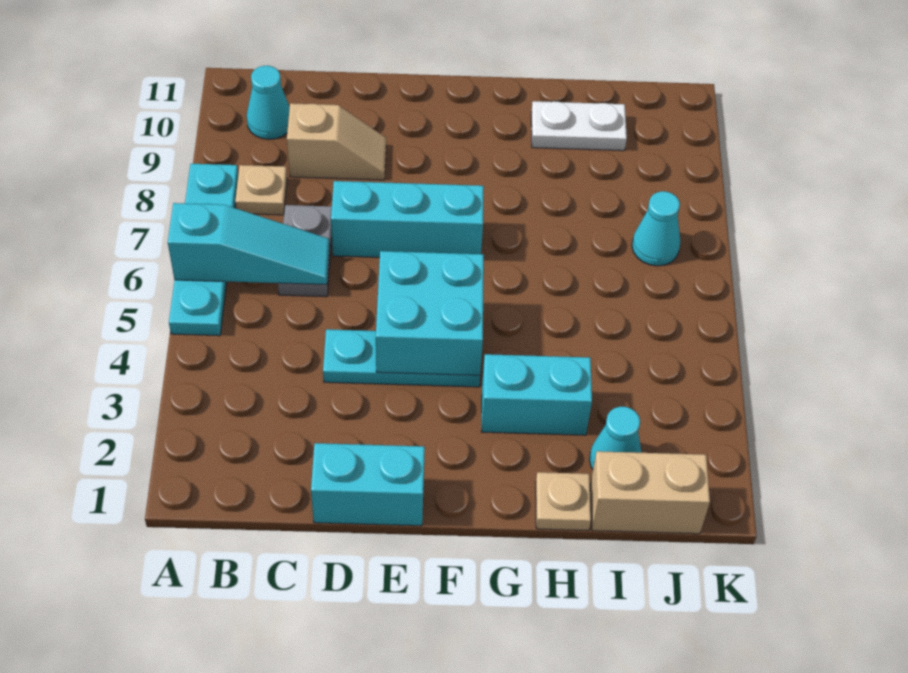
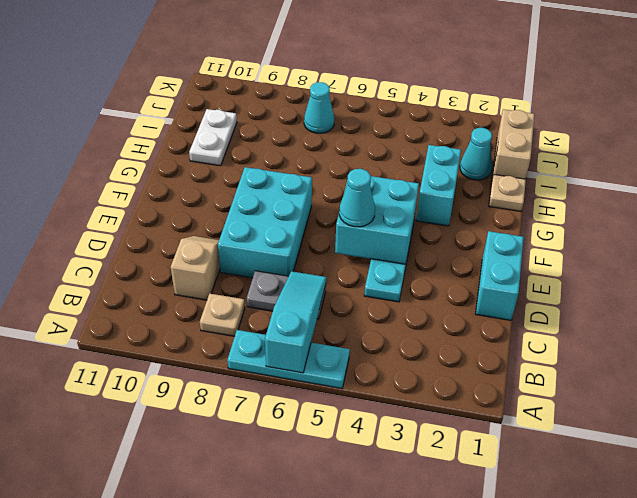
cyan 1x4 plate [169,164,238,336] -> cyan 1x3 plate [227,330,350,388]
cyan 1x1 cone [247,66,290,139] -> cyan 1x1 cone moved to [339,169,375,227]
cyan 1x3 brick [331,181,484,257] -> cyan 2x3 brick [218,167,312,278]

